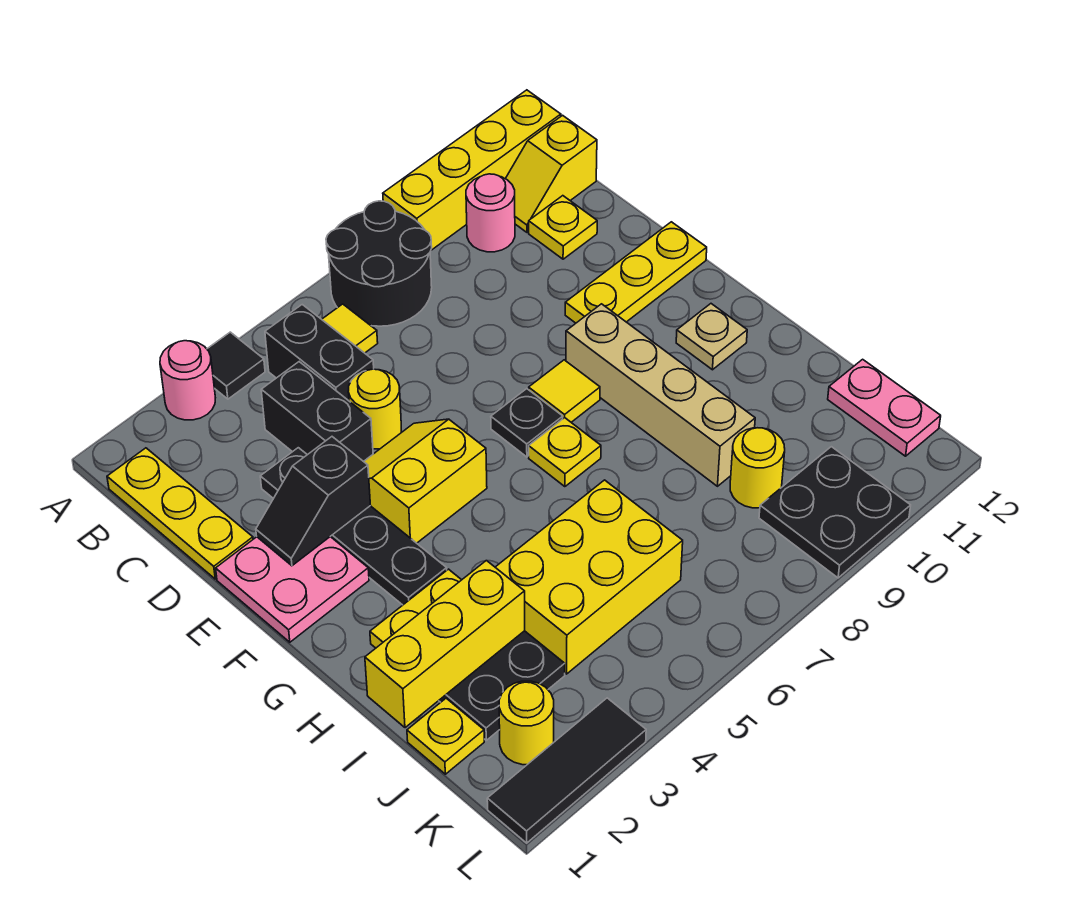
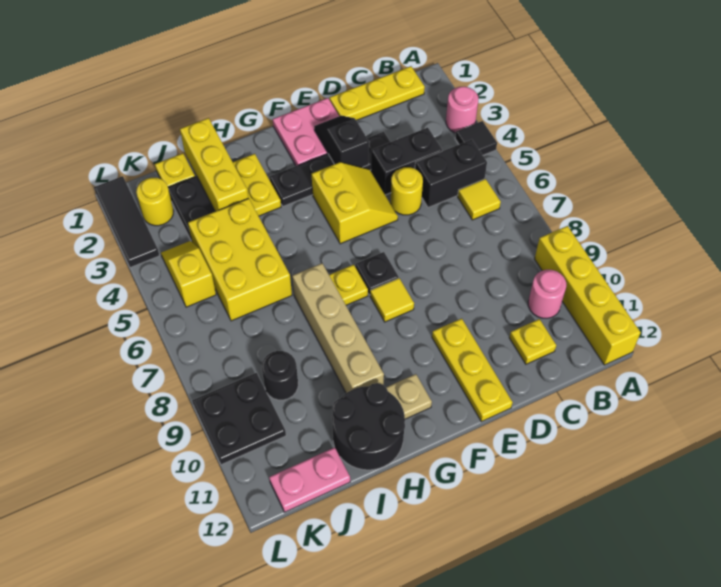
black 2x2 round brick [326,201,432,326] -> black 2x2 round brick moved to [332,383,405,470]
yellow 1x2 slope [506,115,597,232] -> yellow 1x2 slope moved to [161,241,216,307]
tan 1x4 brick [566,304,755,486] -> tan 1x4 brick turned to [292,263,384,393]
yellow 1x1 round brick [730,428,785,508] -> black 1x1 round brick [262,351,298,400]

